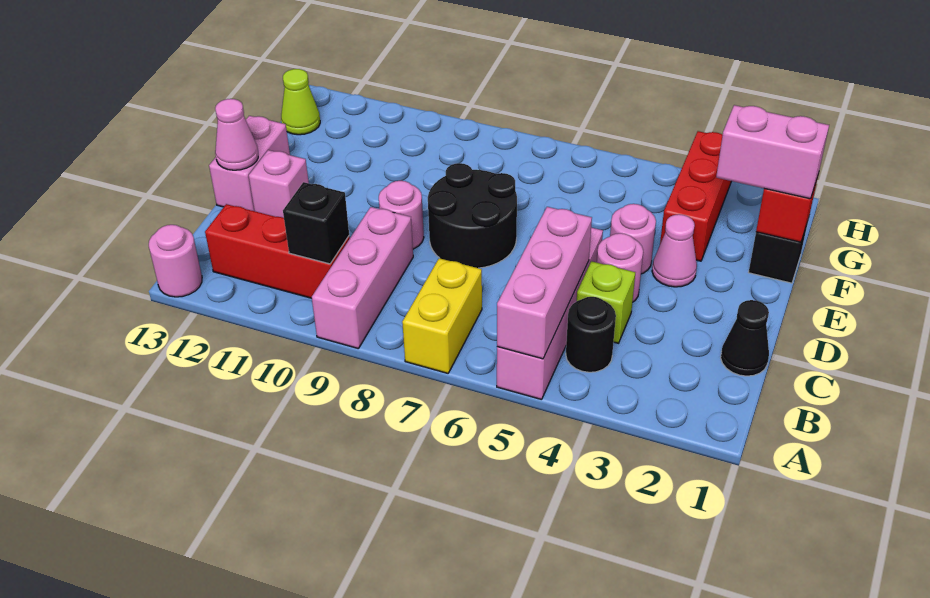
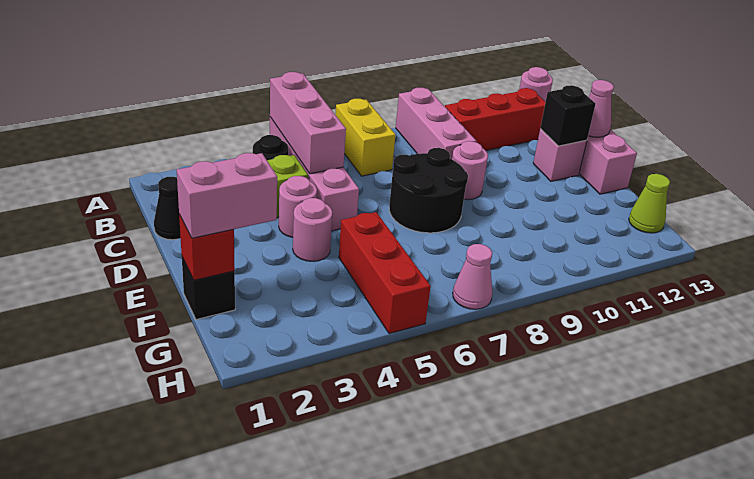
black 1x1 brick [283,182,349,264] -> black 1x1 brick moved to [540,85,595,146]
pink 1x1 cone [652,214,697,287] -> pink 1x1 cone moved to [453,244,493,309]
red 1x3 brick [660,131,731,261] -> red 1x3 brick moved to [339,212,431,334]

